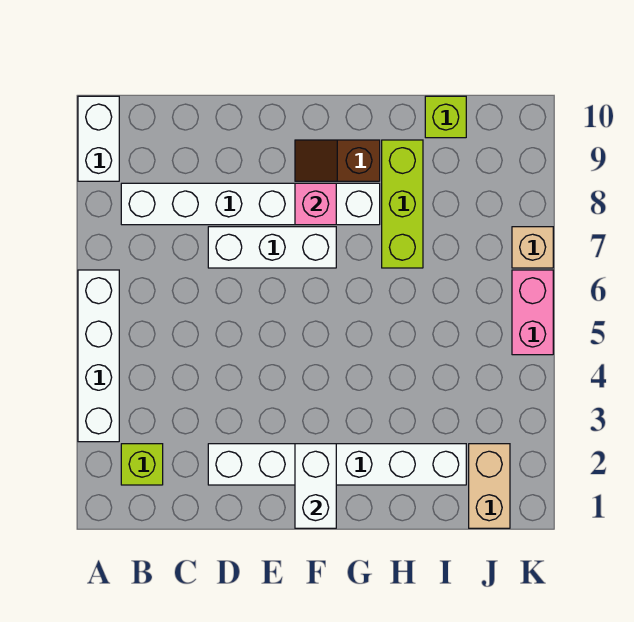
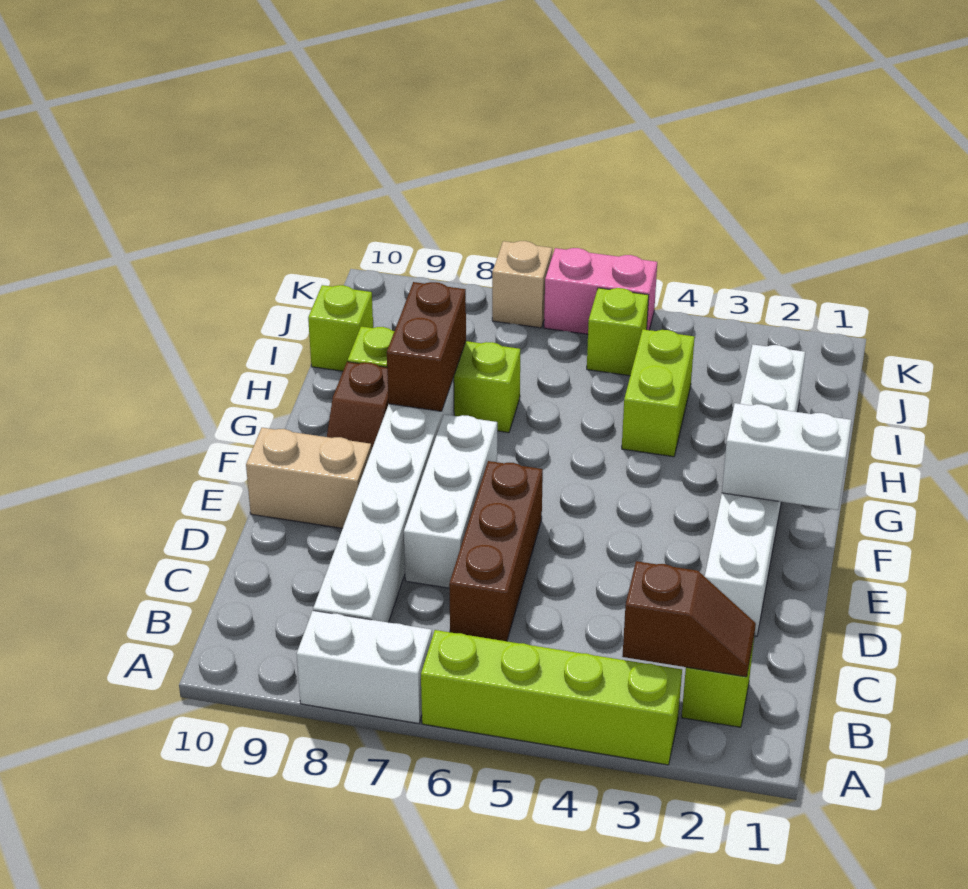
white 1x4 brick [78,270,119,442] -> lime 1x4 brick [421,630,682,765]
white 1x2 brick [78,96,119,181] -> white 1x2 brick moved to [297,611,432,724]
none -> brown 1x2 slope [622,561,756,677]
none -> brown 1x3 brick [449,461,543,641]
pink 1x1 brick [295,183,336,225] -> none
none -> brown 1x2 brick [387,282,466,411]
none -> lime 1x2 brick [622,329,695,457]
tan 1x2 brick [469,444,510,528] -> tan 1x2 brick moved to [246,428,371,528]
none -> lime 1x1 brick [587,288,649,376]

